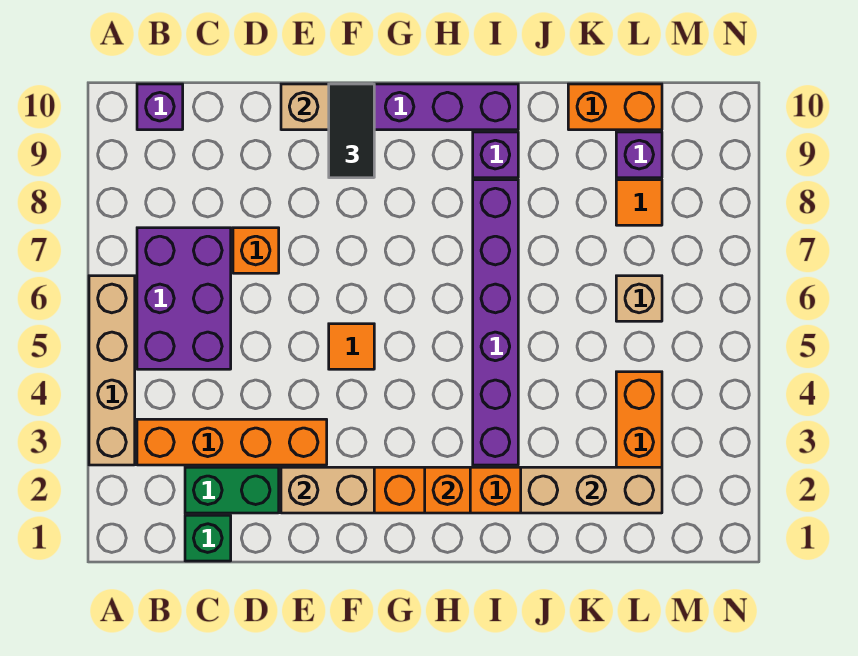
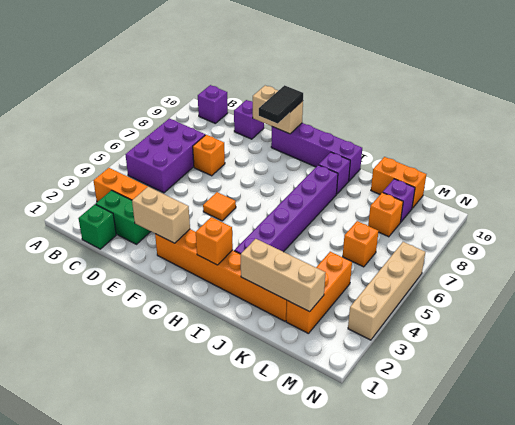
tan 1x4 brick [89,276,135,465] -> tan 1x4 brick moved to [348,242,425,340]
none -> purple 1x1 brick [234,100,264,139]
tan 1x1 brick [616,276,662,321] -> orange 1x1 brick [343,221,379,267]
orange 1x1 tile [616,180,662,225] -> orange 1x1 brick [368,192,403,237]

